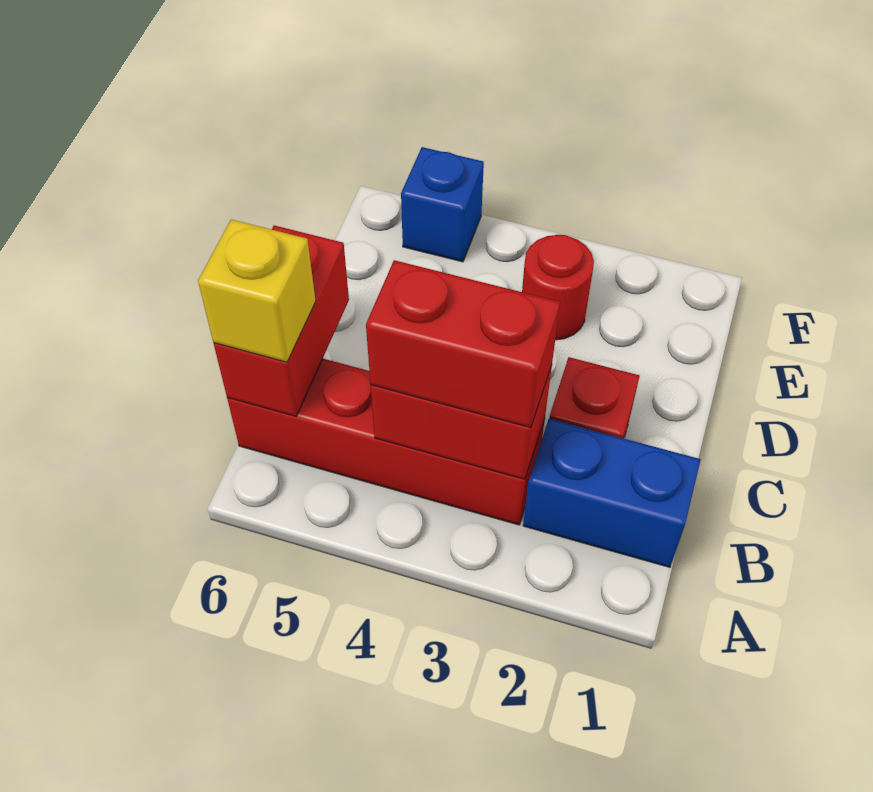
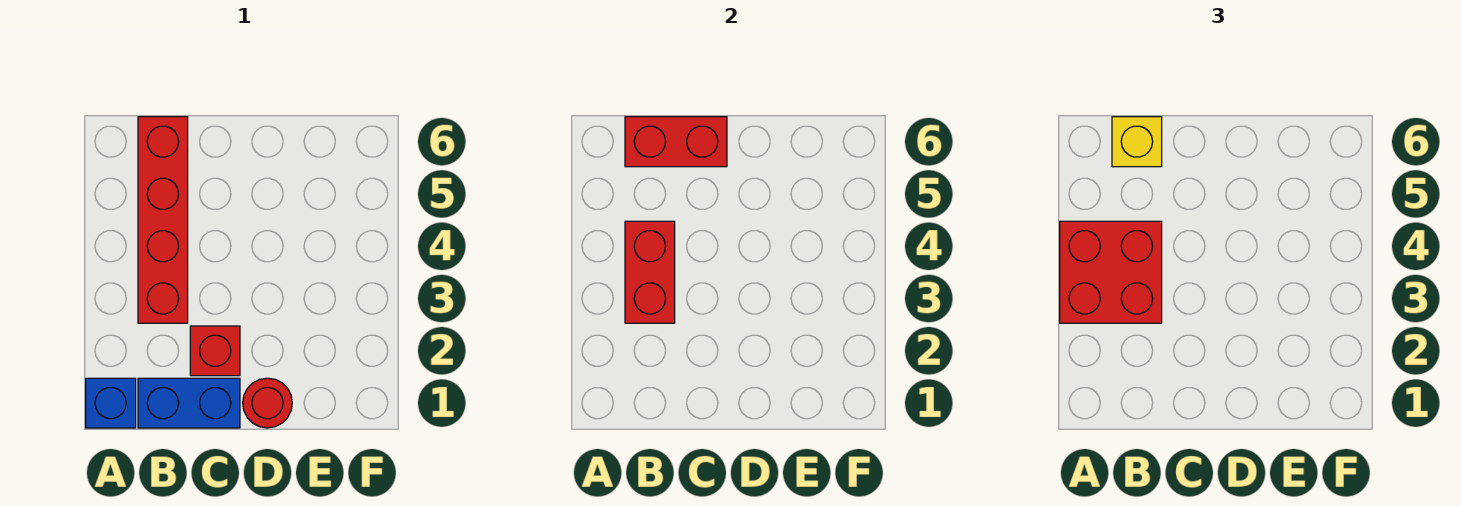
blue 1x2 brick [523,419,701,567] -> blue 1x2 brick turned to [138,378,240,428]
red 1x2 brick [366,260,560,428] -> red 2x2 brick [1060,221,1162,323]
red 1x1 round brick [522,235,594,340] -> red 1x1 round brick moved to [243,378,292,428]
blue 1x1 brick [401,147,484,262] -> blue 1x1 brick moved to [86,378,136,428]

